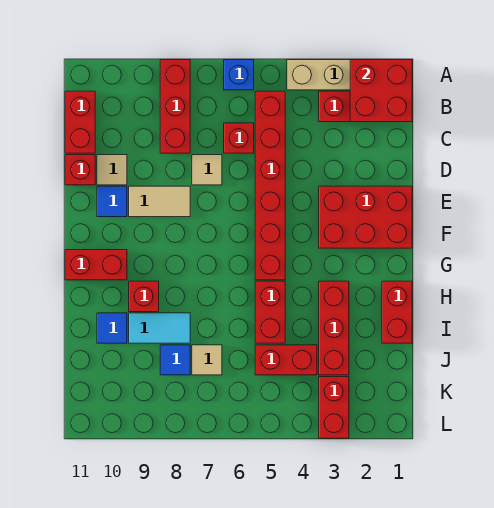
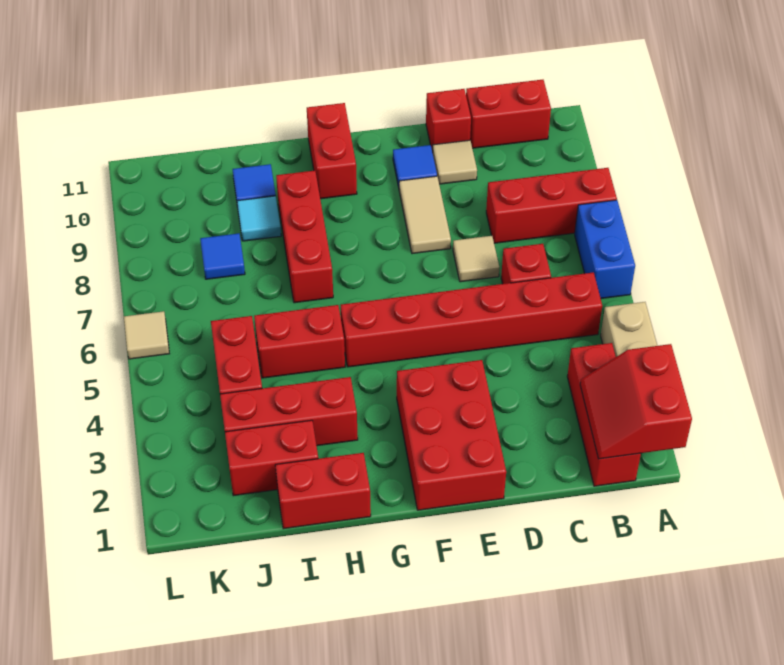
red 2x2 brick [350,60,412,122] -> red 2x2 slope [580,344,692,459]
blue 1x1 brick [224,60,254,90] -> blue 1x2 brick [575,200,635,298]
red 1x1 brick [129,281,159,312] -> red 1x3 brick [276,171,333,303]
cyan 1x2 tile [129,313,190,343] -> cyan 1x1 tile [237,196,281,241]
tan 1x1 tile [192,345,222,375] -> tan 1x1 tile moved to [124,311,169,359]
red 1x2 brick [319,377,349,438] -> red 1x2 brick moved to [225,420,318,496]

